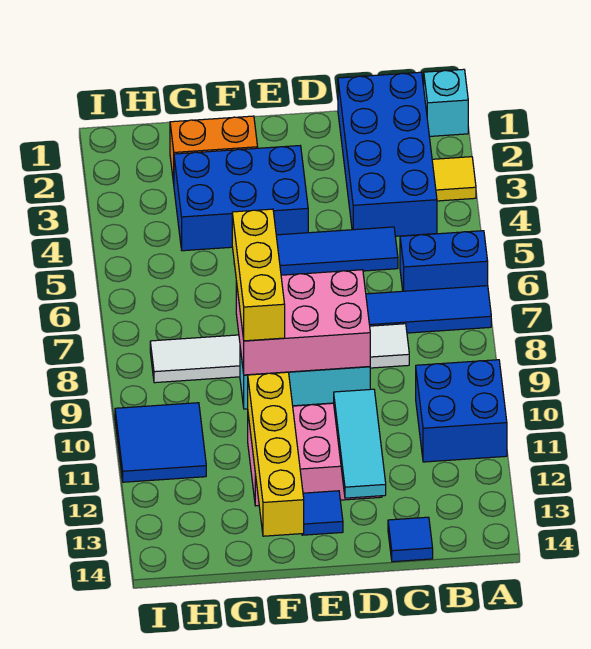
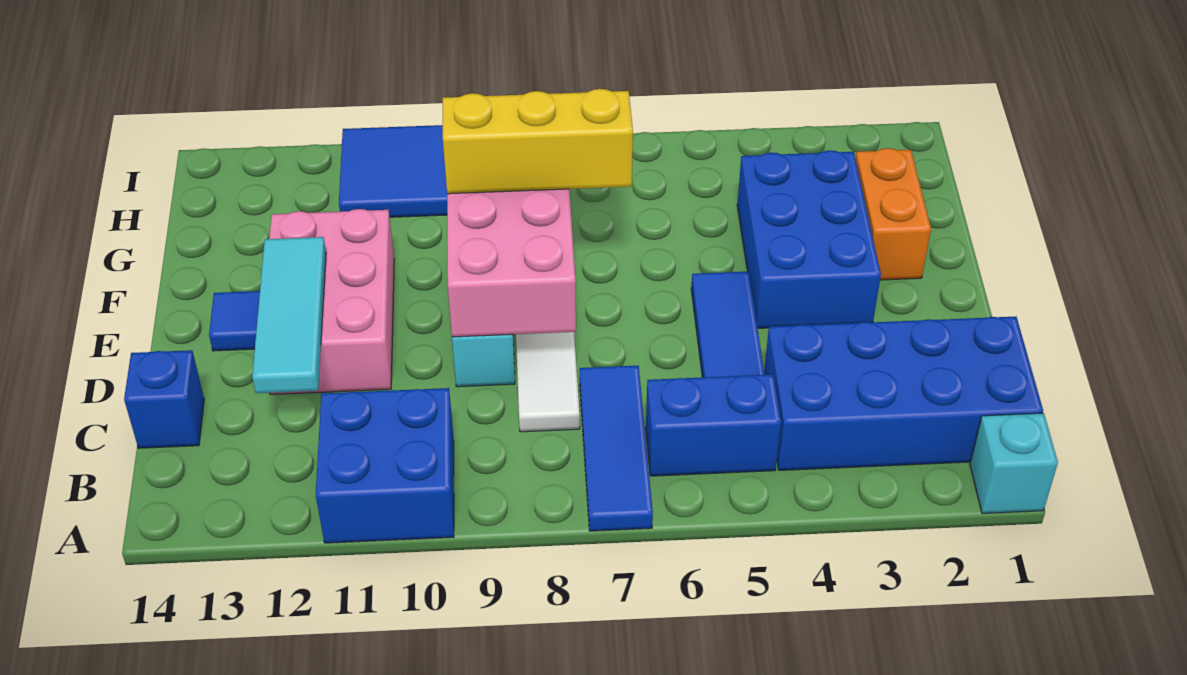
yellow 1x1 tile [432,157,476,201] -> none
blue 1x2 brick [400,231,488,291] -> blue 1x2 brick turned to [646,374,781,476]
blue 1x1 tile [388,517,433,562] -> blue 1x1 brick [124,350,204,448]
cyan 1x3 tile [334,389,386,498] -> cyan 1x3 tile turned to [252,237,326,393]
yellow 1x4 brick [248,372,304,536] -> none

